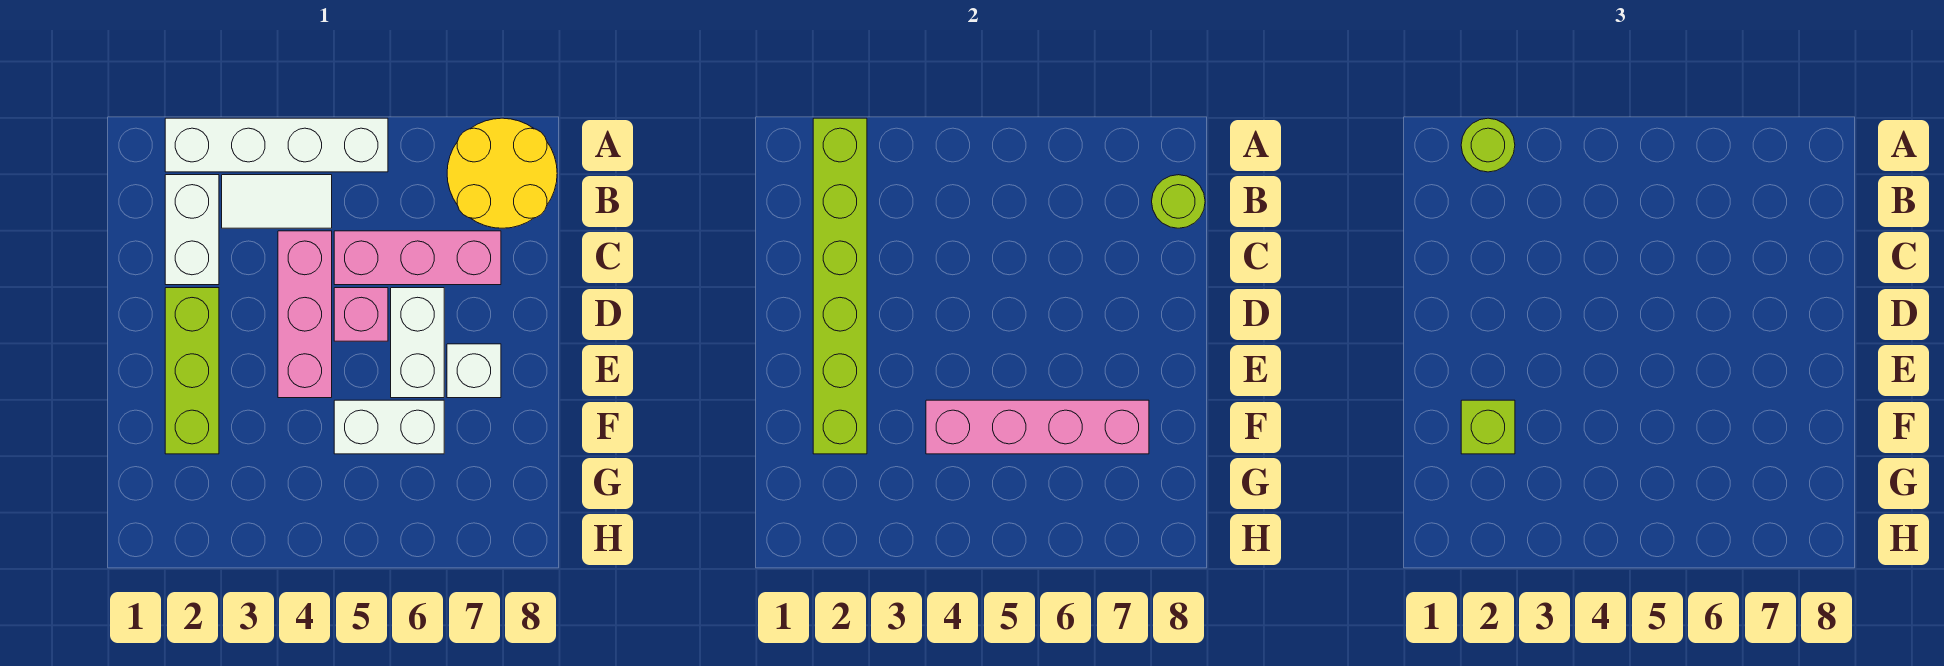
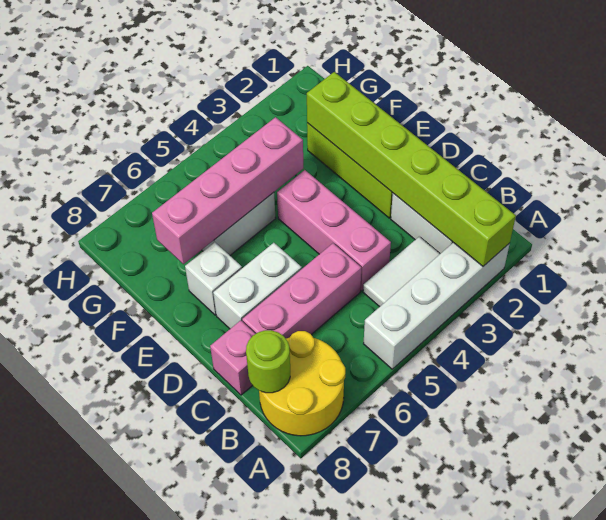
lime 1x1 round brick [1461,118,1515,172] -> none
pink 1x1 brick [334,288,388,341] -> pink 1x1 brick moved to [210,320,255,395]
white 1x2 brick [391,288,444,398] -> white 1x2 brick turned to [213,243,302,329]
lime 1x1 brick [1461,400,1515,454] -> none

